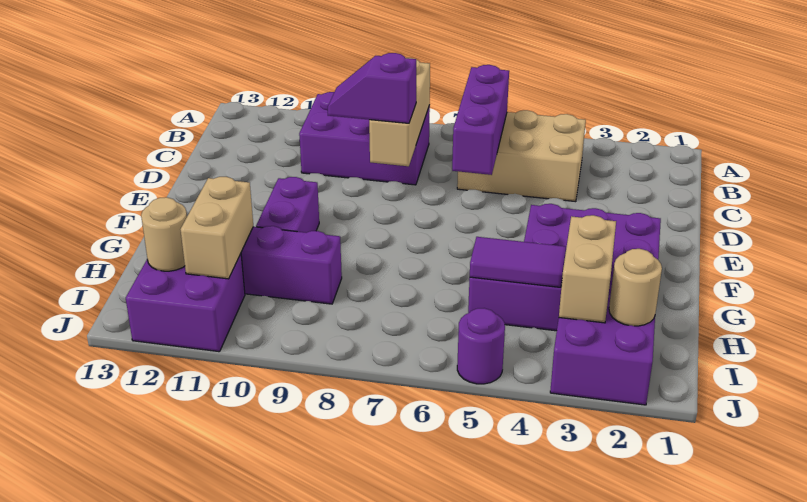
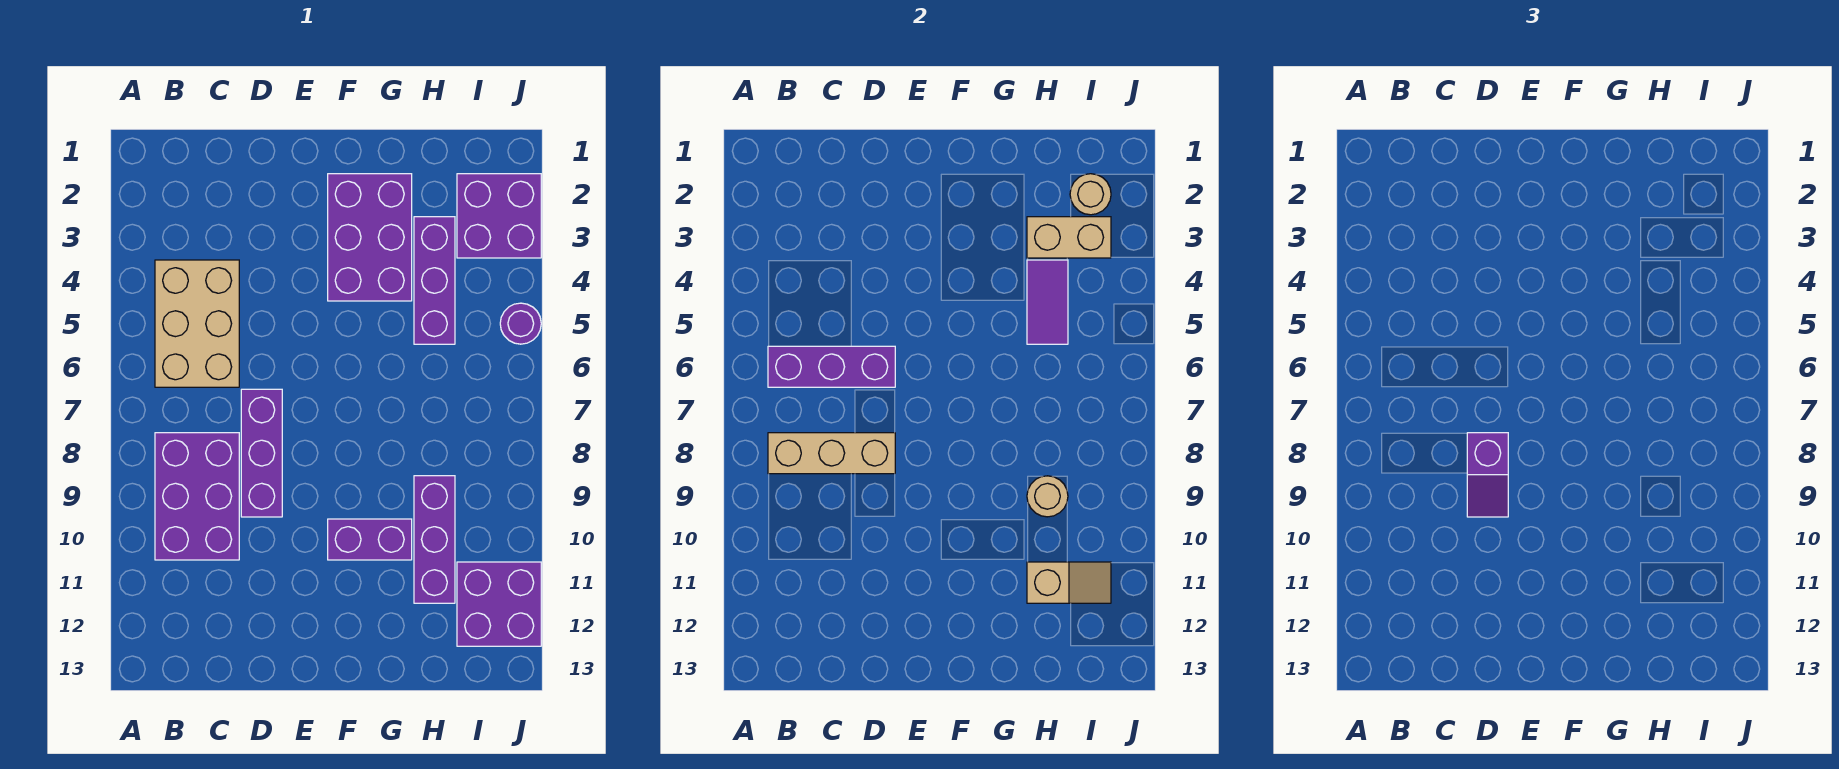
none -> purple 1x3 brick [241,389,282,517]
tan 1x2 brick [180,177,253,279] -> tan 1x2 slope [1027,562,1111,603]
tan 1x1 round brick [141,197,187,271] -> tan 1x1 round brick moved to [1027,476,1068,517]

